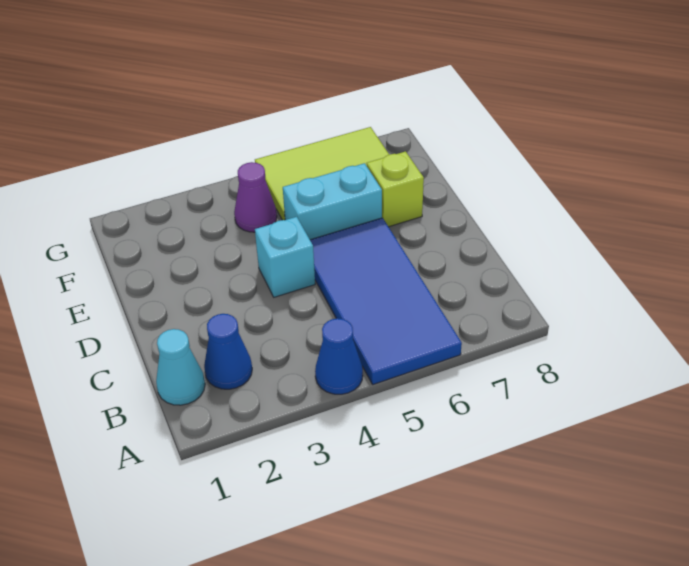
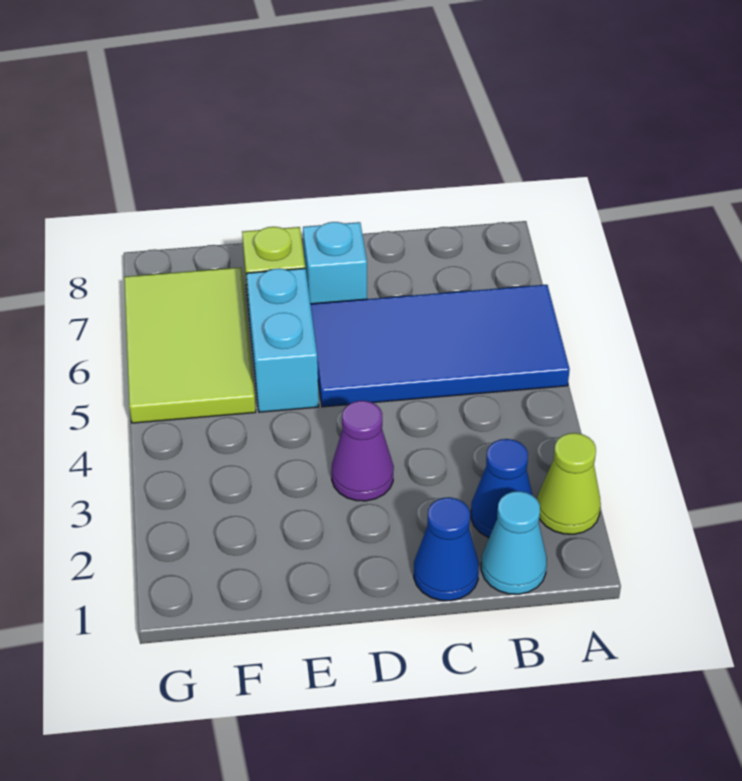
none -> lime 1x1 cone [537,433,601,534]
blue 1x1 cone [315,318,363,394] -> blue 1x1 cone moved to [414,497,479,601]
cyan 1x1 brick [255,217,315,297] -> cyan 1x1 brick moved to [303,222,367,304]
purple 1x1 cone [234,162,277,232] -> purple 1x1 cone moved to [331,401,394,501]

